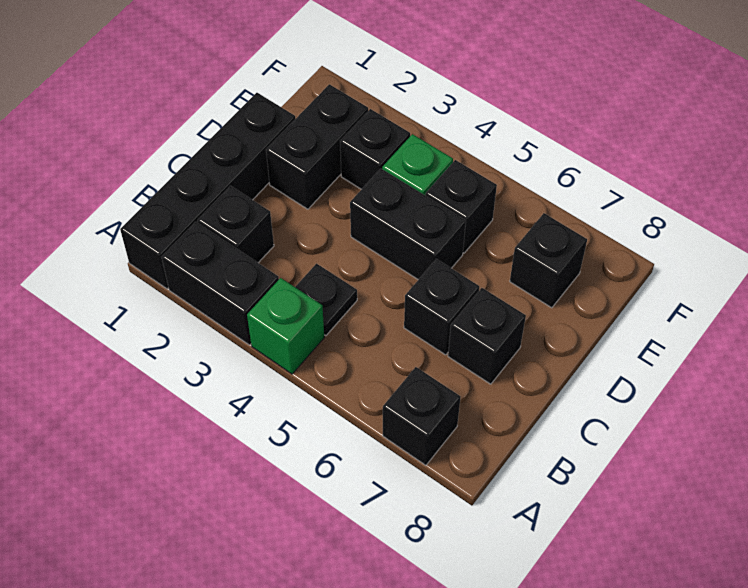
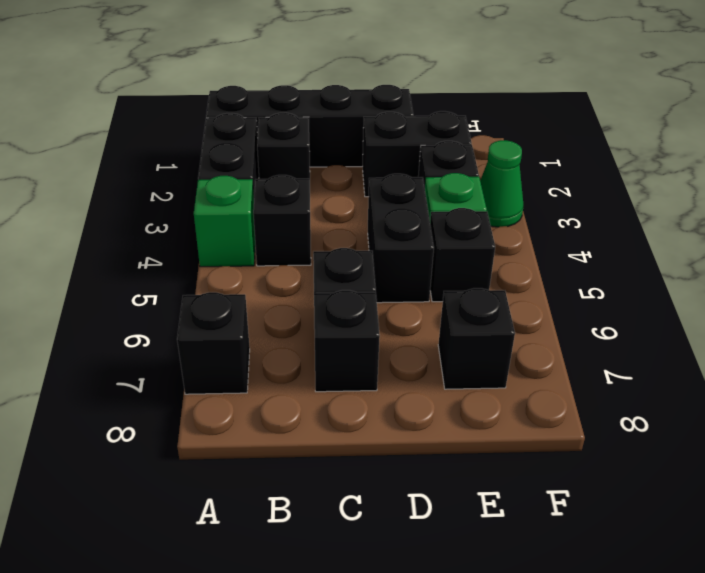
black 1x1 plate [295,264,357,336] -> black 1x1 brick [253,175,311,266]
none -> green 1x1 cone [480,140,523,227]

